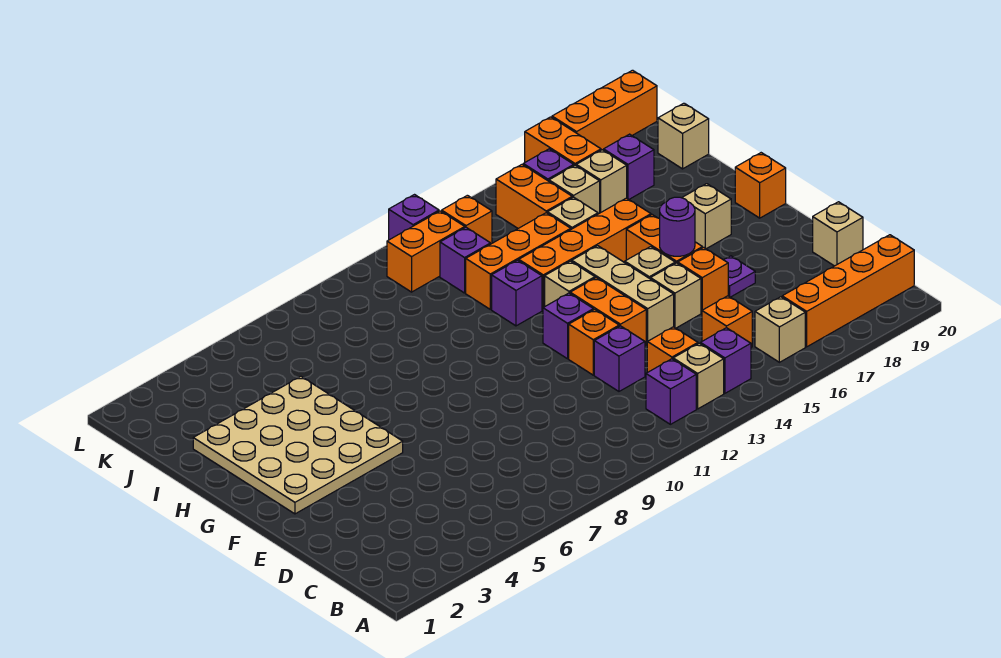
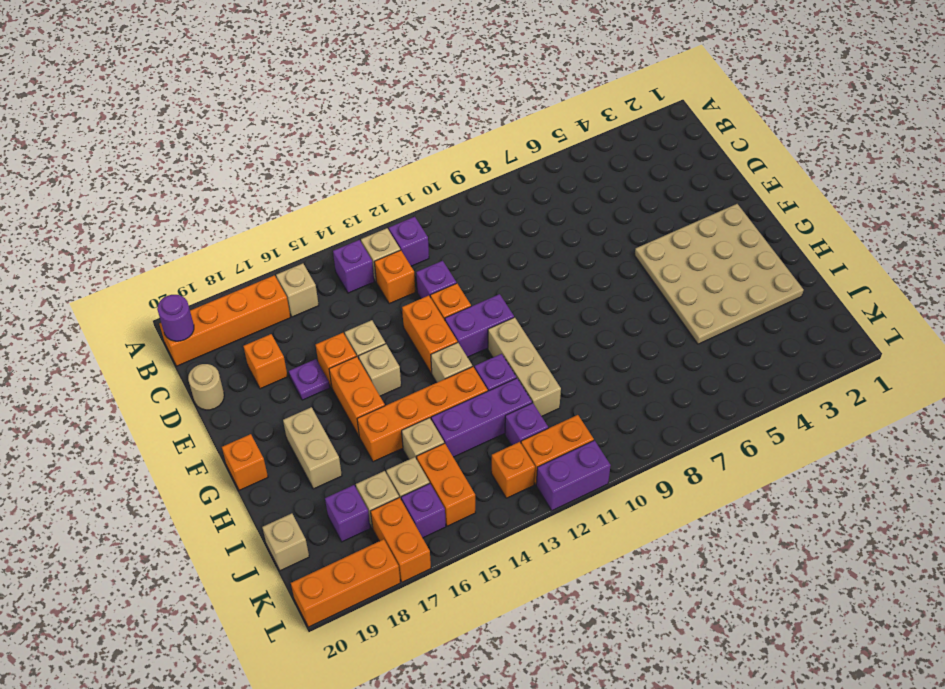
orange 1x1 brick [702,296,752,347] -> orange 1x1 brick moved to [243,334,288,389]
tan 1x1 brick [813,202,863,266] -> tan 1x1 round brick [188,364,224,410]
tan 1x3 brick [572,246,674,344] -> tan 1x3 brick moved to [488,317,561,416]
purple 1x1 brick [543,293,593,359] -> purple 1x2 brick [445,294,514,357]
purple 1x1 round brick [660,197,695,256] -> purple 1x1 round brick moved to [157,295,194,341]
tan 1x1 brick [682,184,731,249] -> tan 1x2 brick [283,407,342,489]
orange 1x3 brick [466,213,571,309] -> purple 1x3 brick [431,378,532,457]
purple 1x1 brick [389,195,439,240] -> purple 1x2 brick [536,440,611,510]

